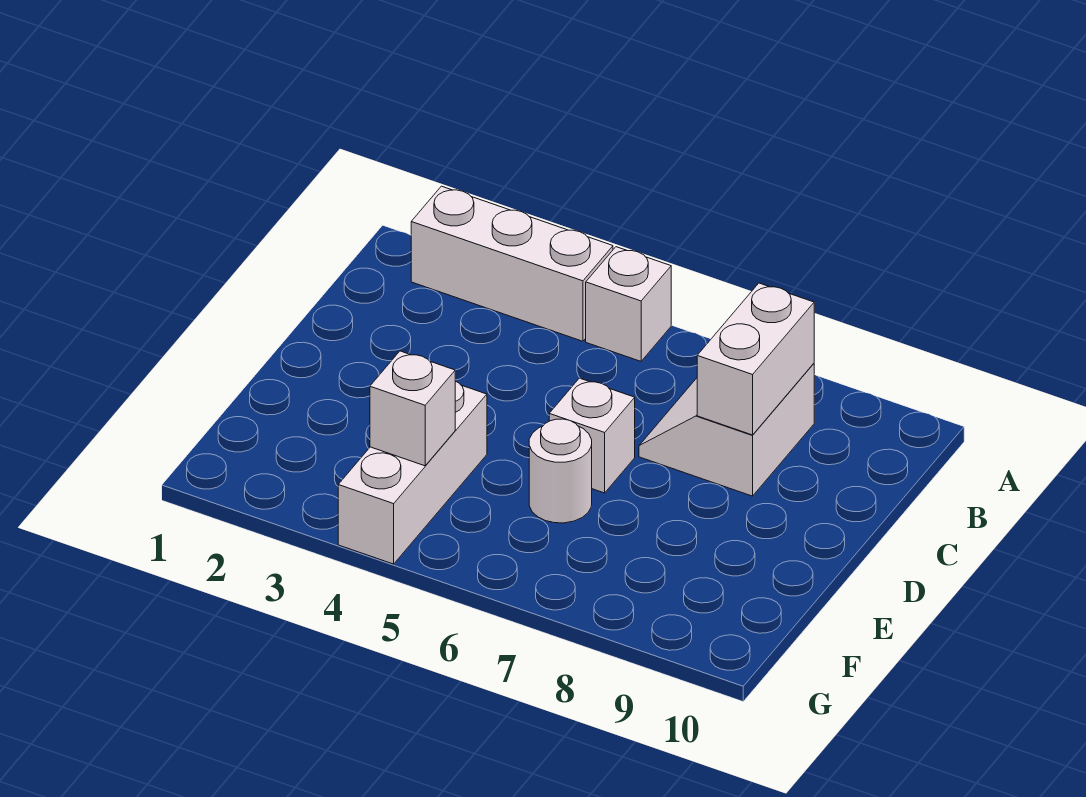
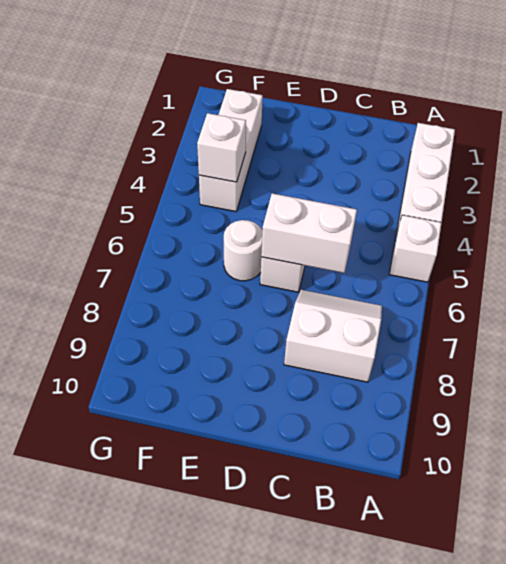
white 1x2 brick [697,283,814,435] -> white 1x2 brick moved to [261,193,357,273]
white 1x3 brick [338,381,487,564] -> white 1x3 brick turned to [199,89,263,212]

